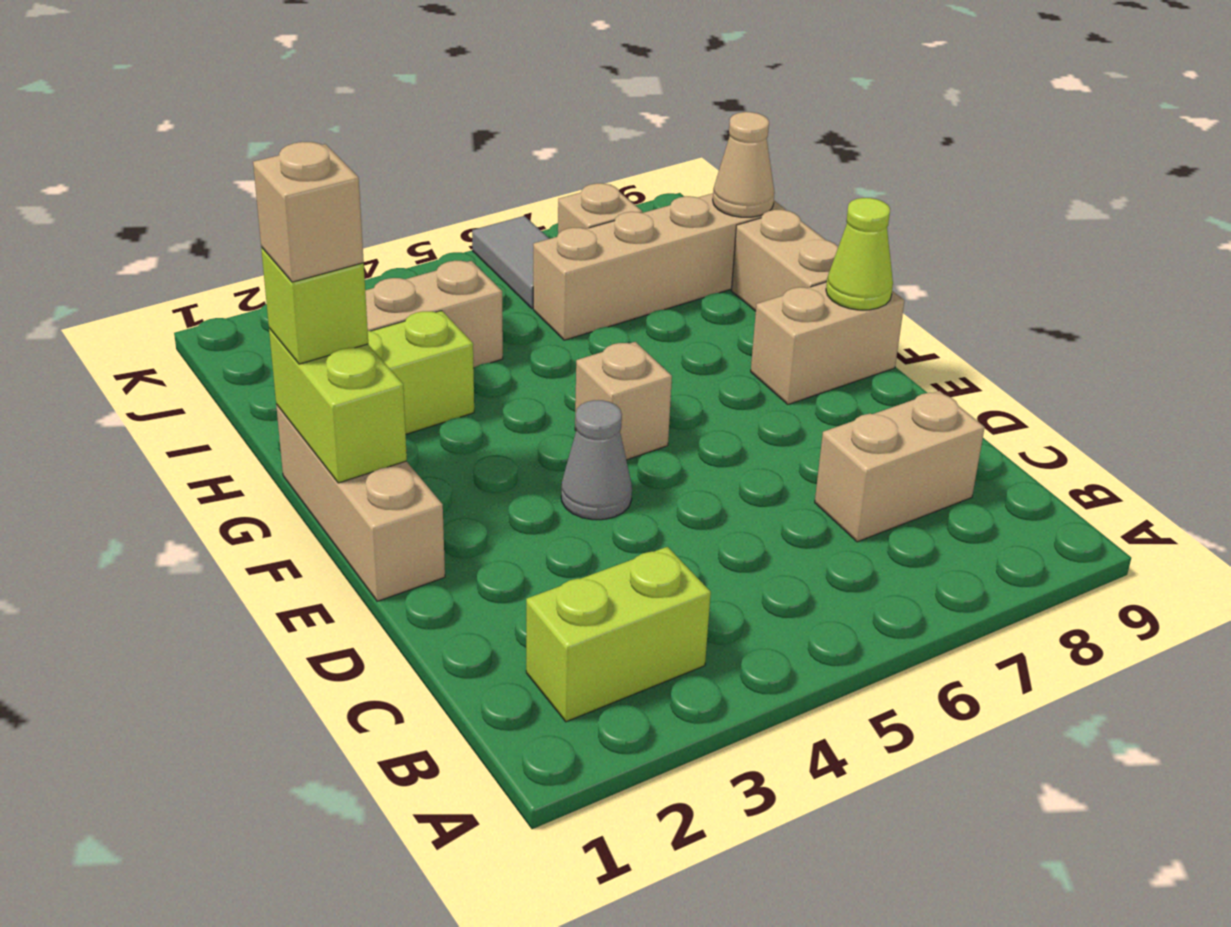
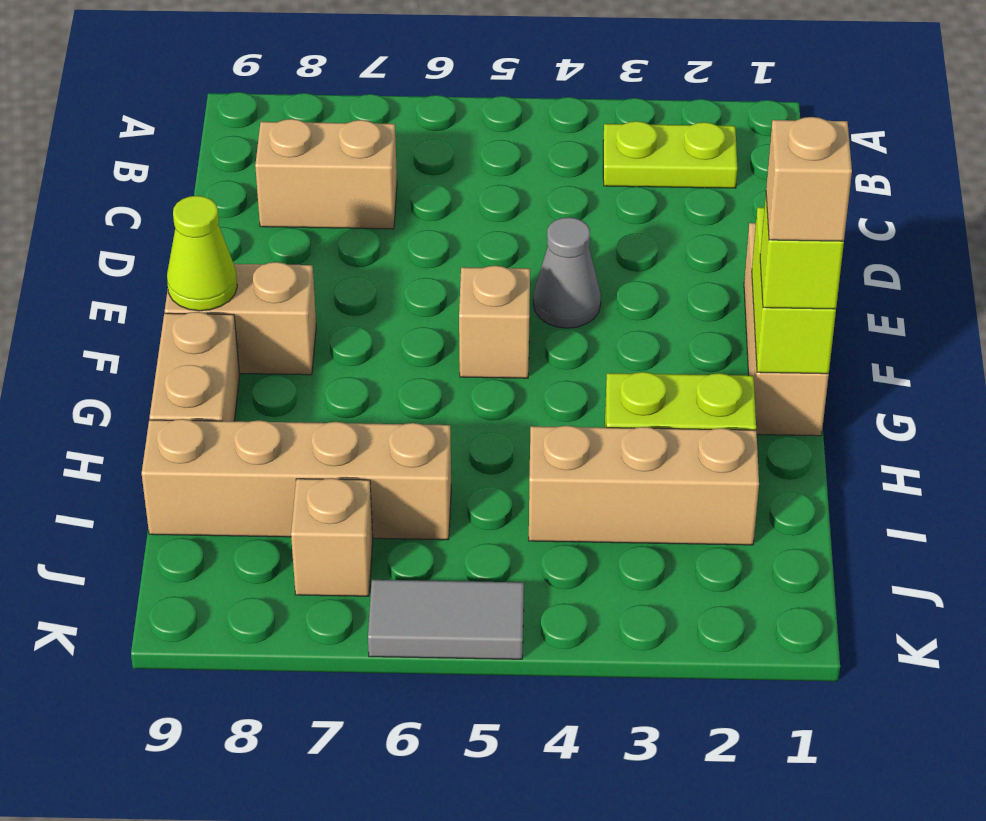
lime 1x2 brick [526,547,711,722] -> lime 1x2 plate [603,121,737,188]
tan 1x1 cone [713,112,775,217] -> none
grey 1x2 tile [472,216,549,308] -> grey 1x2 tile turned to [368,580,524,659]

